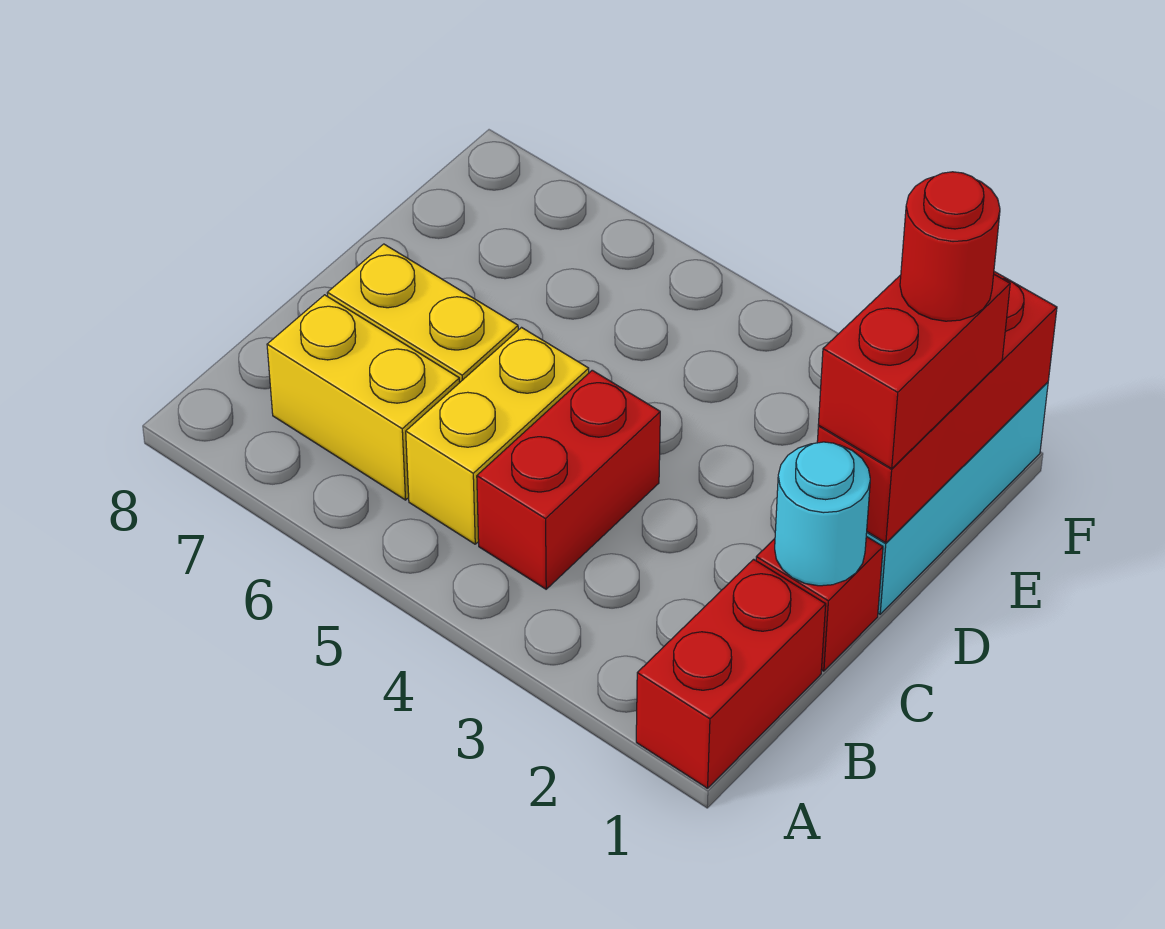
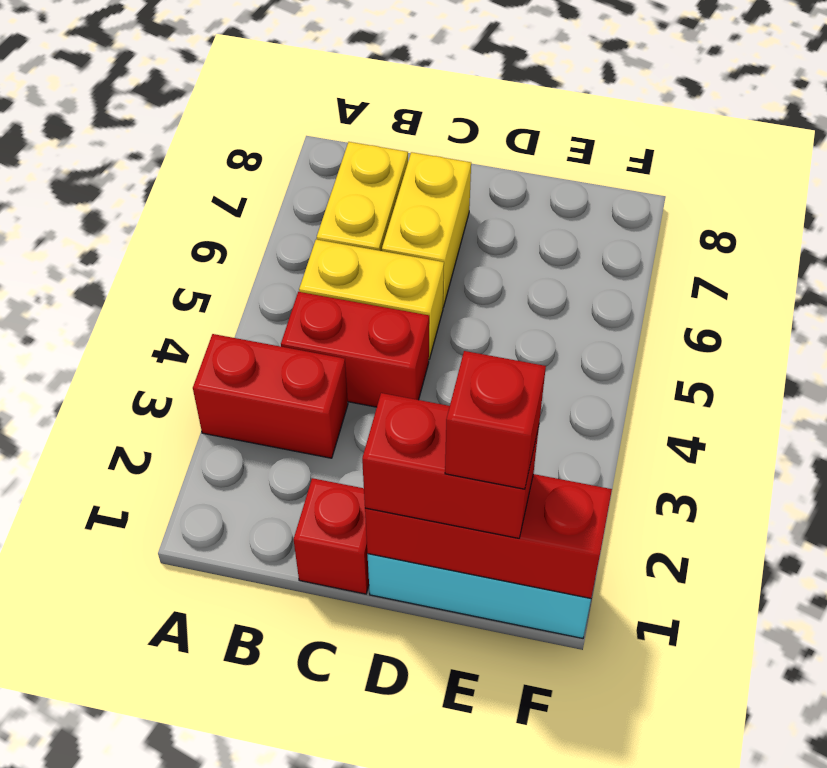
red 1x2 brick [636,559,826,788] -> red 1x2 brick moved to [193,334,348,458]
cyan 1x1 round brick [775,442,870,586] -> none
red 1x1 round brick [900,172,1000,321] -> red 1x1 brick [445,351,546,489]

